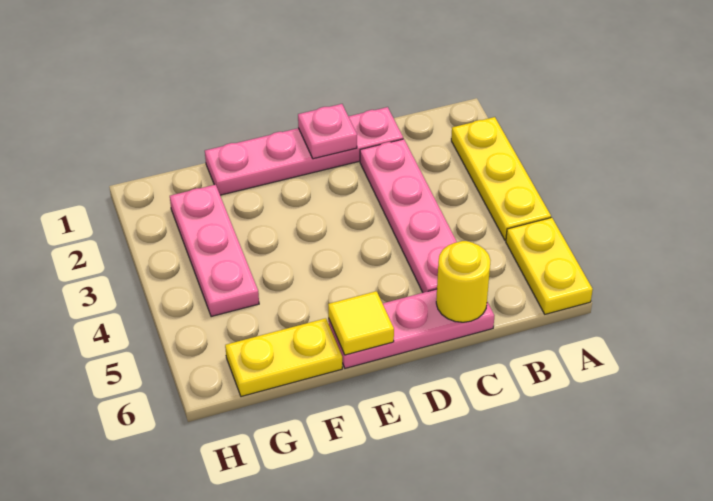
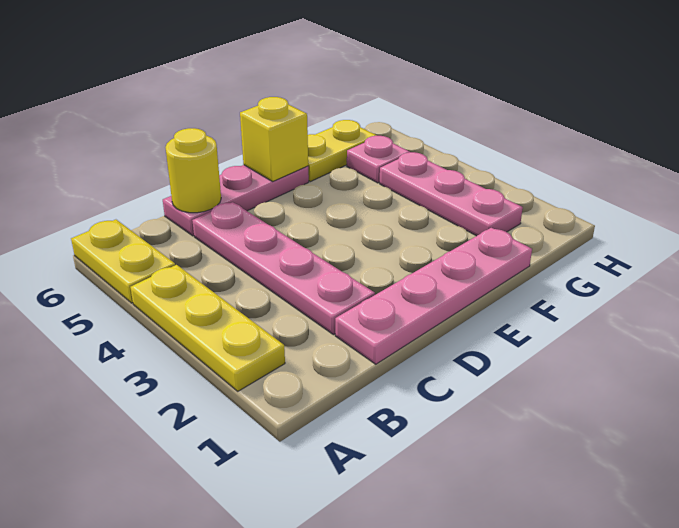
pink 1x1 plate [298,104,357,159] -> pink 1x1 plate moved to [347,136,410,183]
yellow 1x1 tile [328,291,394,355] -> yellow 1x1 brick [240,97,308,181]

